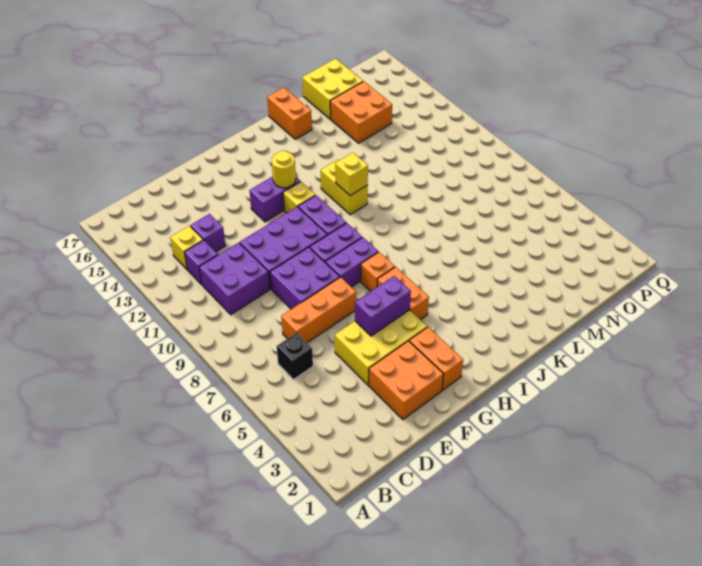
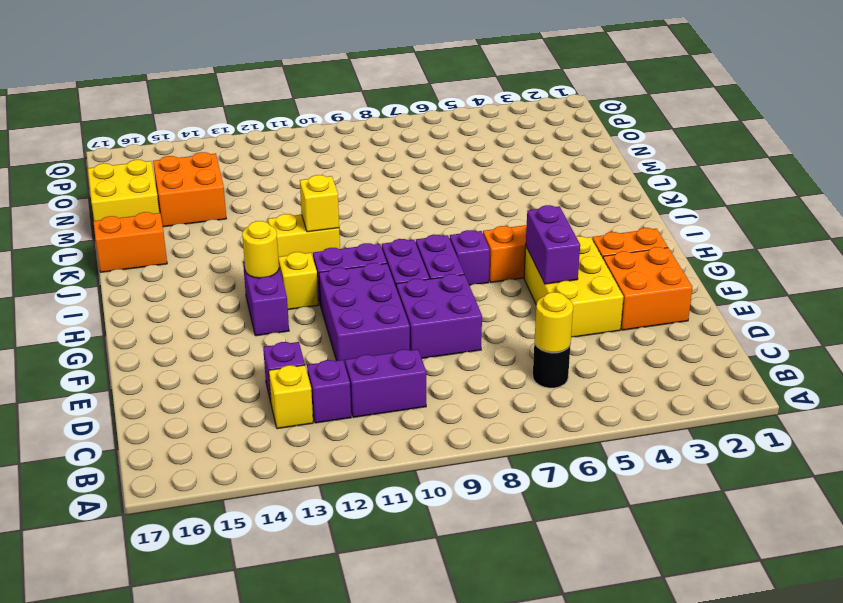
black 1x1 brick [277,333,313,379] -> black 1x1 round brick [533,341,571,388]
none -> yellow 1x1 round brick [535,292,573,353]
purple 2x2 brick [199,242,270,315] -> purple 1x2 brick [345,349,426,418]
orange 1x3 brick [281,277,356,343] -> none
orange 1x1 brick [361,252,395,291] -> purple 1x1 brick [450,230,490,285]

